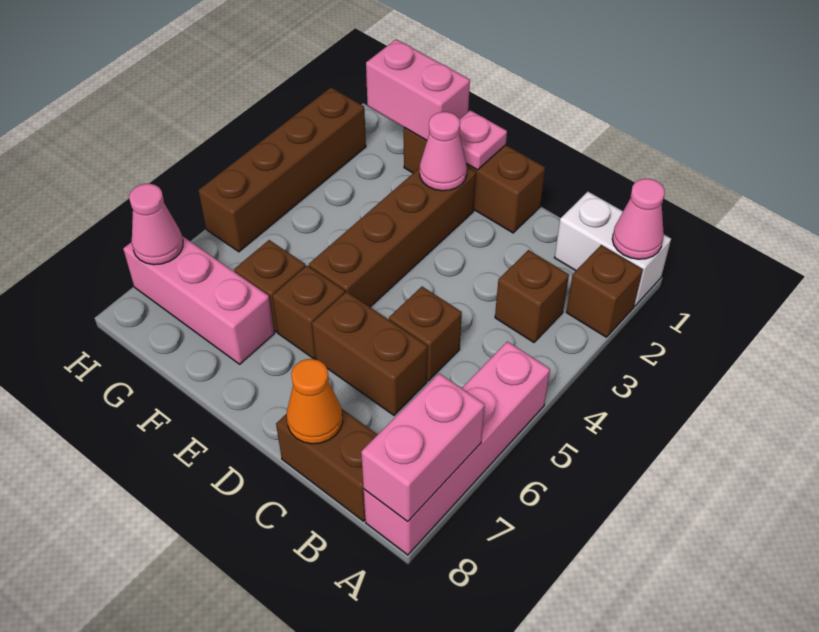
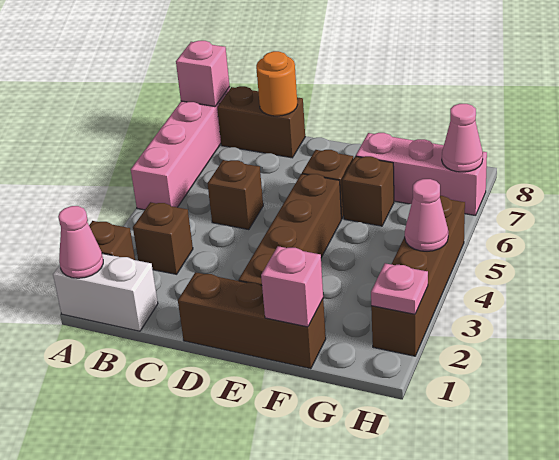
pink 1x2 brick [361,373,485,522] -> pink 1x1 brick [176,41,230,106]
brown 1x2 brick [312,292,427,415] -> none
orange 1x1 cone [287,359,343,444] -> orange 1x1 round brick [256,51,297,116]
pink 1x1 plate [459,110,507,170] -> pink 1x1 plate moved to [371,263,428,314]
pink 1x1 cone [420,112,467,191] -> pink 1x1 cone moved to [405,179,448,251]
pink 1x2 brick [366,39,470,140] -> pink 1x1 brick [261,246,323,327]

